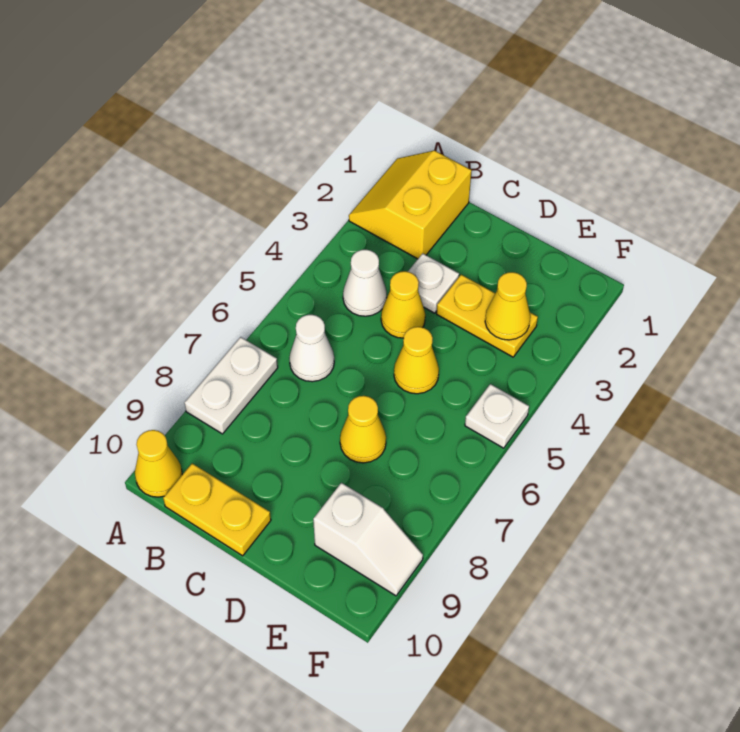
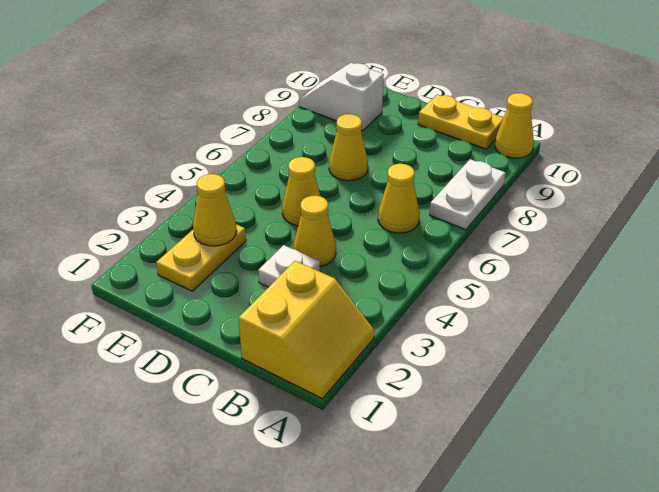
white 1x1 cone [343,250,387,316] -> none
white 1x1 cone [289,315,334,382] -> yellow 1x1 cone [378,164,420,233]
yellow 1x2 plate [437,275,538,357] -> yellow 1x2 plate turned to [156,224,246,291]
white 1x1 plate [465,384,529,448] -> none

